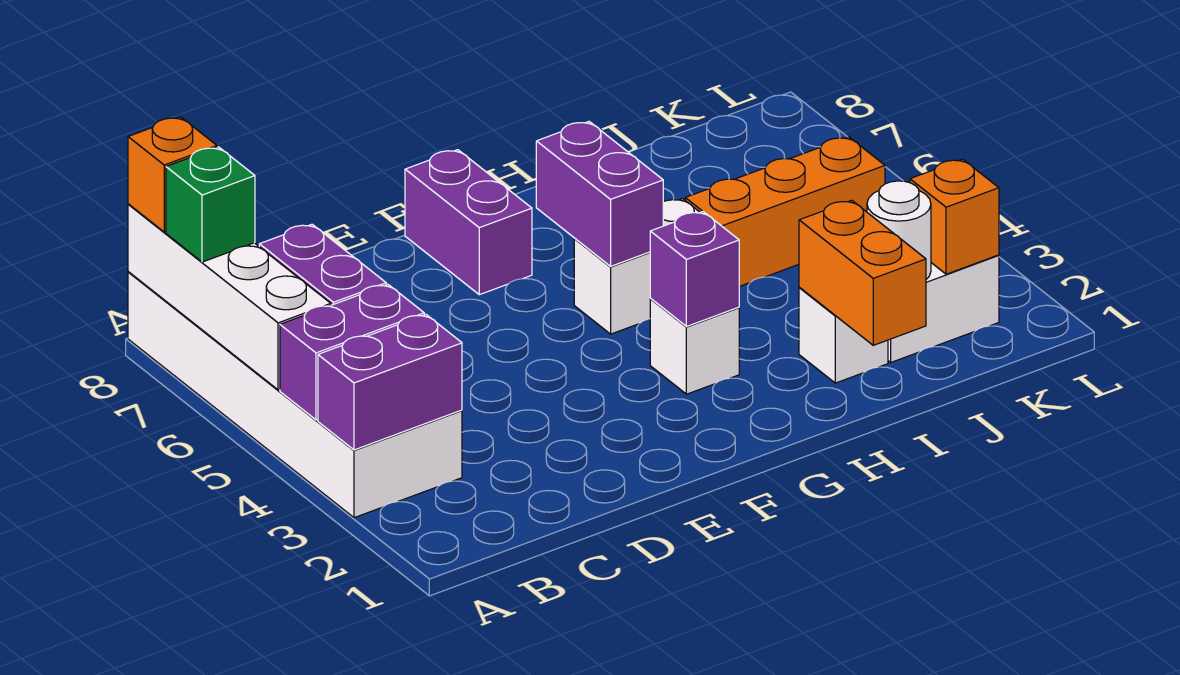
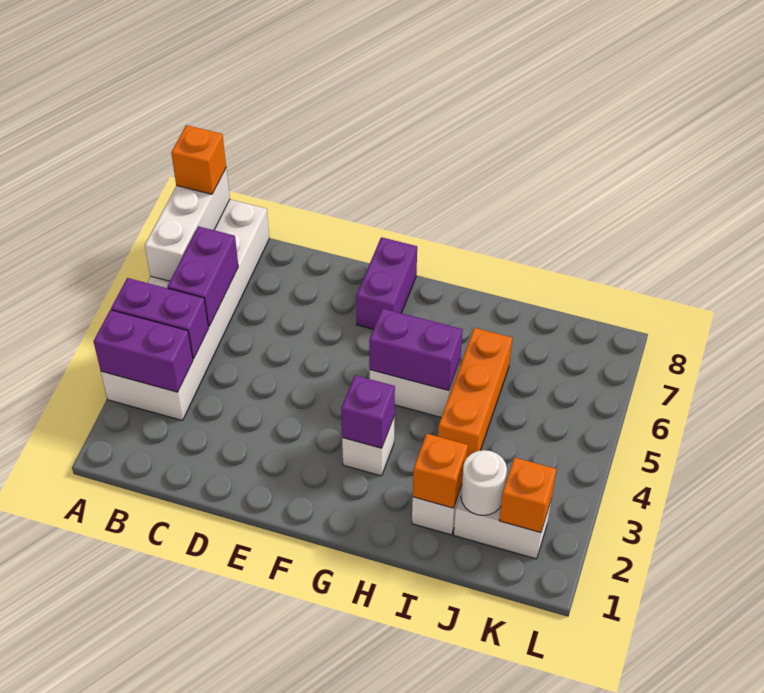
white 1x4 brick [128,204,331,390] -> white 1x3 brick [145,169,230,281]
green 1x1 brick [166,147,255,262] -> none
purple 1x2 brick [536,122,663,266] -> purple 1x2 brick turned to [369,308,463,391]
orange 1x2 brick [799,200,926,345] -> orange 1x1 brick [413,434,468,508]
orange 1x3 brick [685,137,885,286] -> orange 1x3 brick turned to [438,328,512,457]

